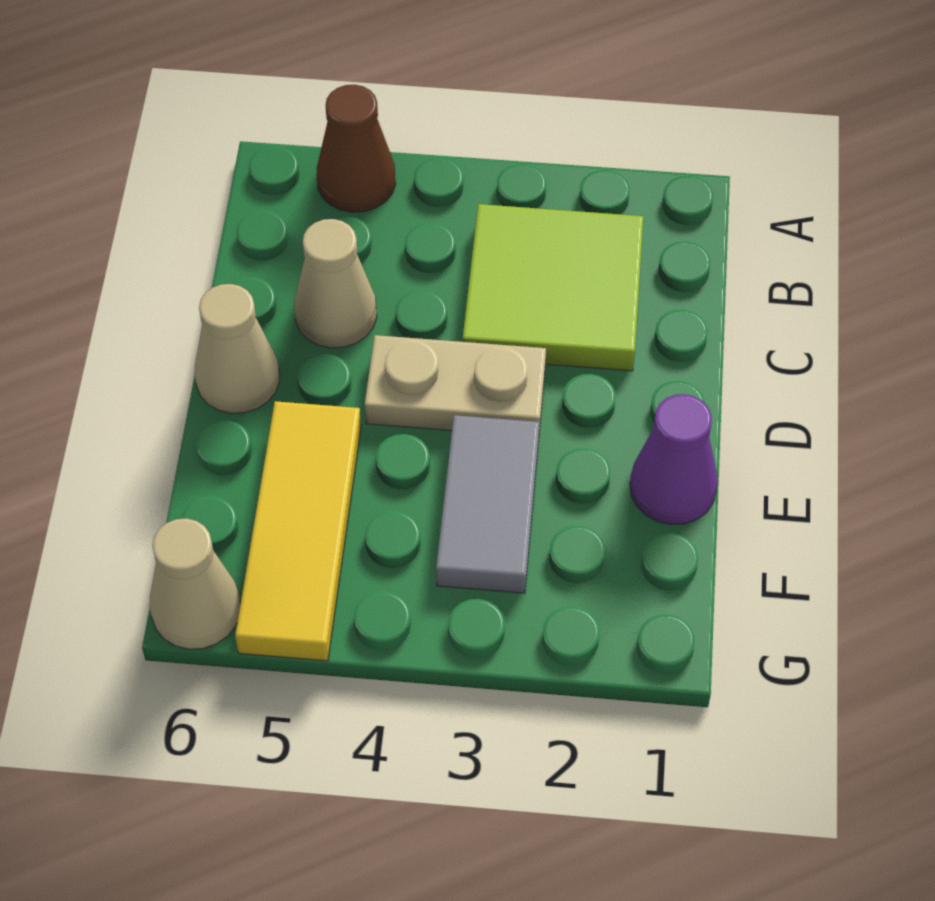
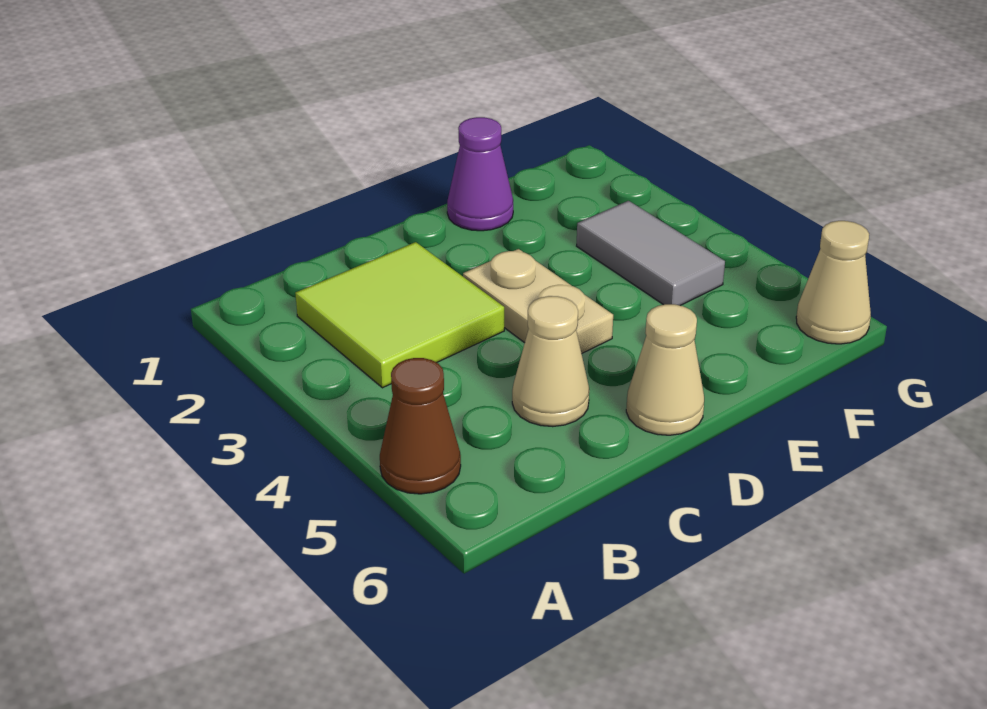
grey 1x2 tile [436,415,540,593] -> grey 1x2 tile turned to [577,201,725,306]
yellow 1x3 tile [235,401,361,661] -> none

